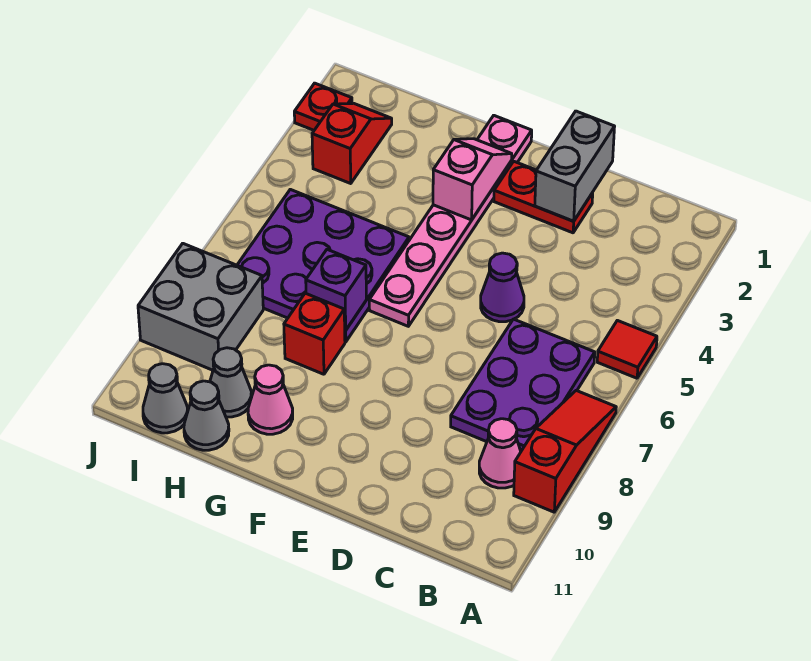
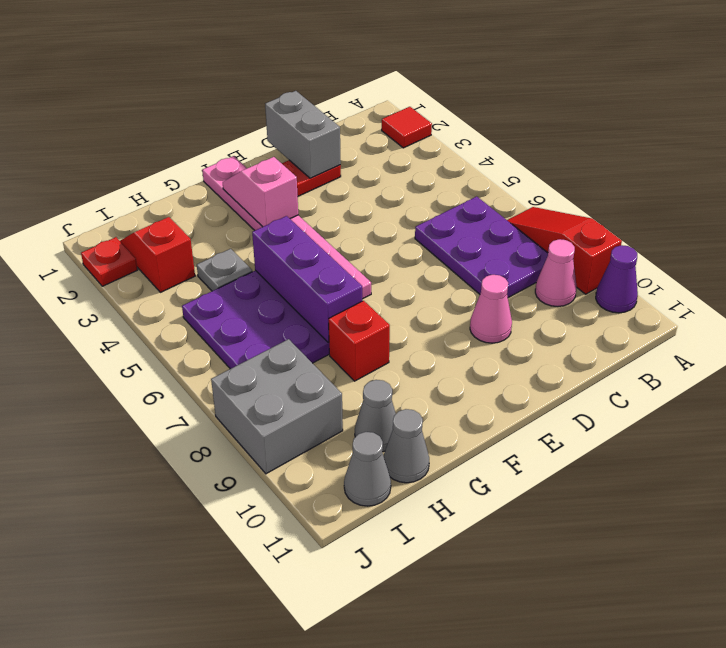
red 1x1 tile [597,320,657,378] -> red 1x1 tile moved to [382,107,432,148]
purple 1x1 cone [481,253,524,322] -> purple 1x1 cone moved to [596,245,638,313]
purple 1x1 brick [306,250,366,330] -> purple 1x3 brick [252,216,362,342]
pink 1x1 cone [248,365,293,434] -> pink 1x1 cone moved to [470,275,512,343]
none -> grey 1x1 plate [197,249,252,291]

